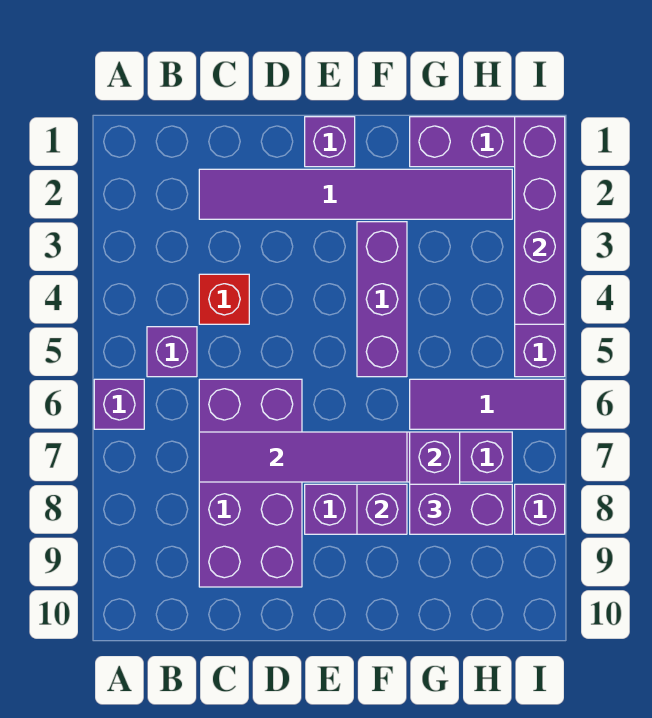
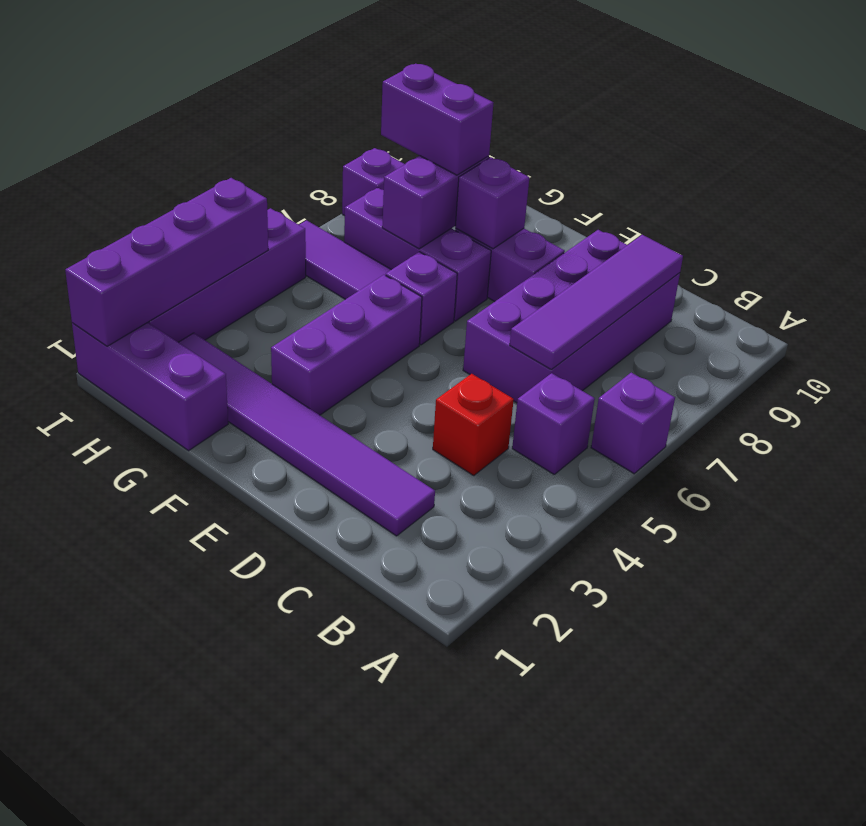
purple 1x4 tile [199,432,407,482] -> purple 1x4 tile turned to [510,235,683,369]
purple 1x1 brick [305,117,355,167] -> purple 1x1 brick moved to [386,252,457,345]

